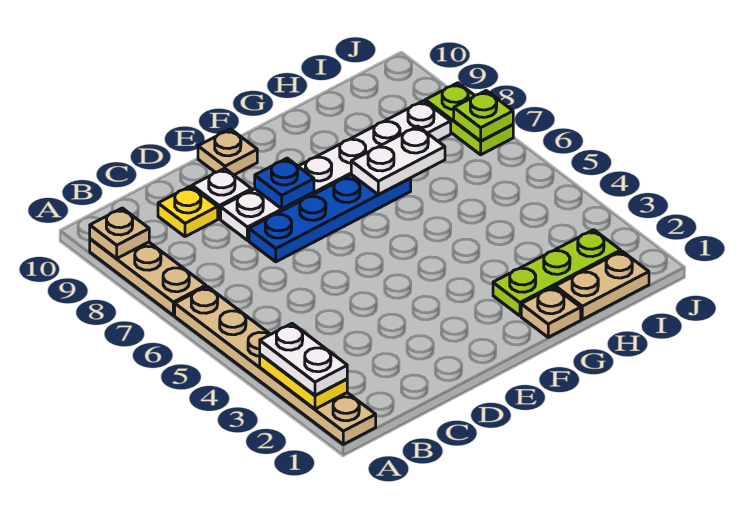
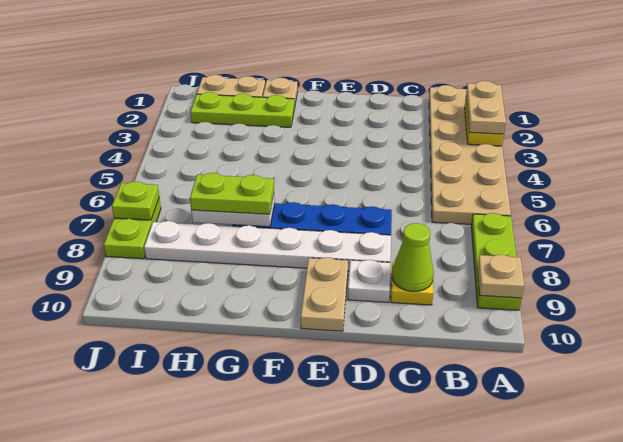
tan 1x6 plate [175,286,376,444] -> tan 2x6 plate [429,85,511,224]
white 1x2 plate [260,323,347,395] -> tan 1x2 plate [466,81,506,134]
tan 1x3 plate [90,239,206,315] -> lime 1x3 plate [471,213,522,310]
none -> lime 1x1 cone [392,223,434,291]
blue 1x1 plate [255,158,314,209] -> none
tan 1x1 plate [198,129,257,175] -> tan 1x2 plate [301,257,348,331]
none -> lime 1x2 plate [190,173,274,214]

